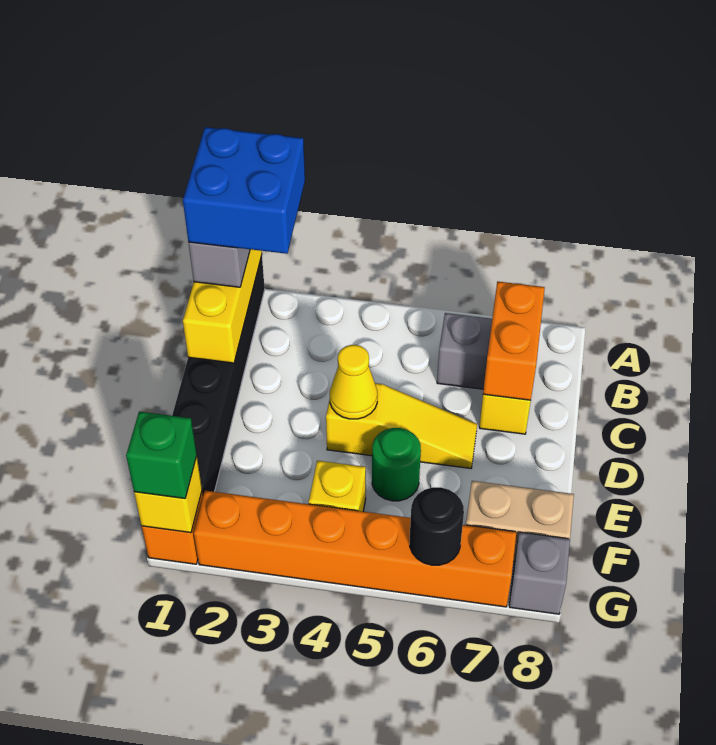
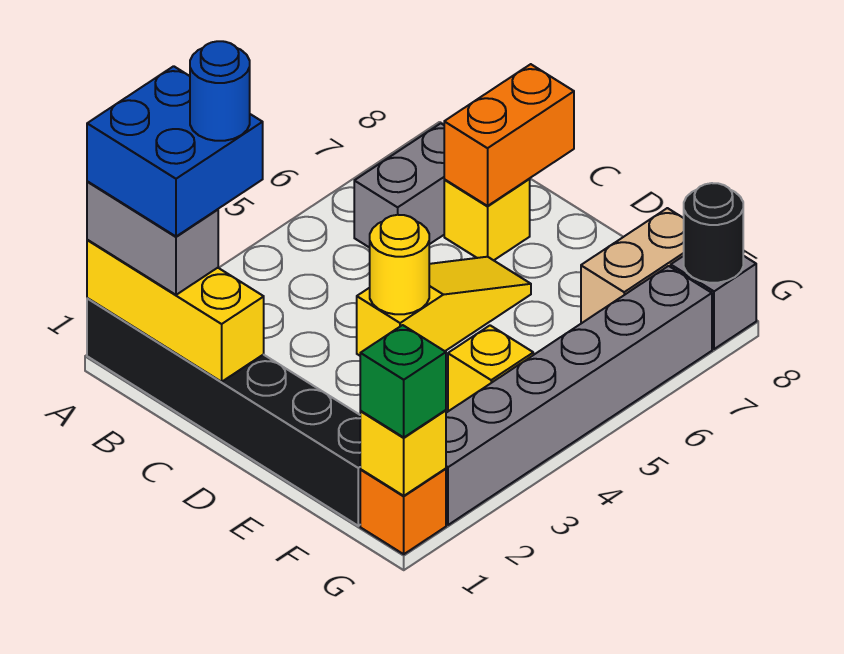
none -> blue 1x1 round brick [190,41,250,141]
orange 1x2 brick [483,282,545,401] -> orange 1x2 brick turned to [444,64,574,206]
yellow 1x1 cone [330,345,377,419] -> yellow 1x1 round brick [370,215,429,314]
green 1x1 round brick [372,428,421,501] -> none
orange 1x6 brick [194,491,516,607] -> grey 1x6 brick [446,266,712,525]
black 1x1 round brick [410,487,464,565] -> black 1x1 round brick moved to [684,183,743,283]

